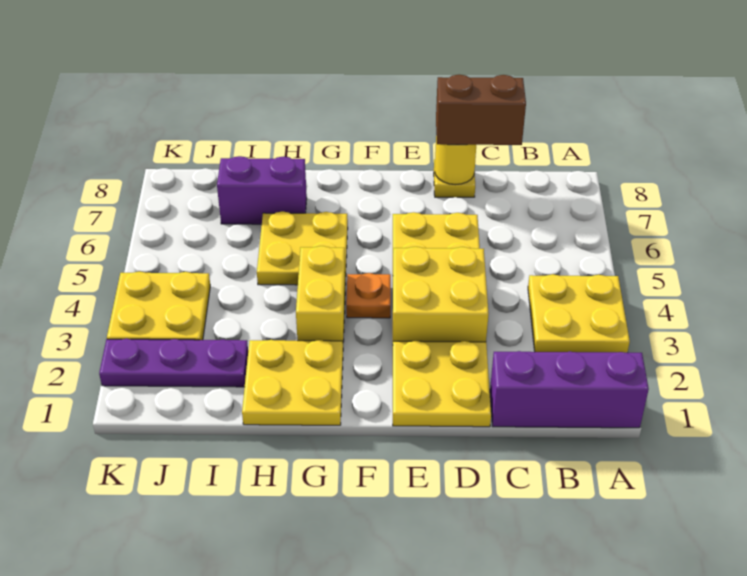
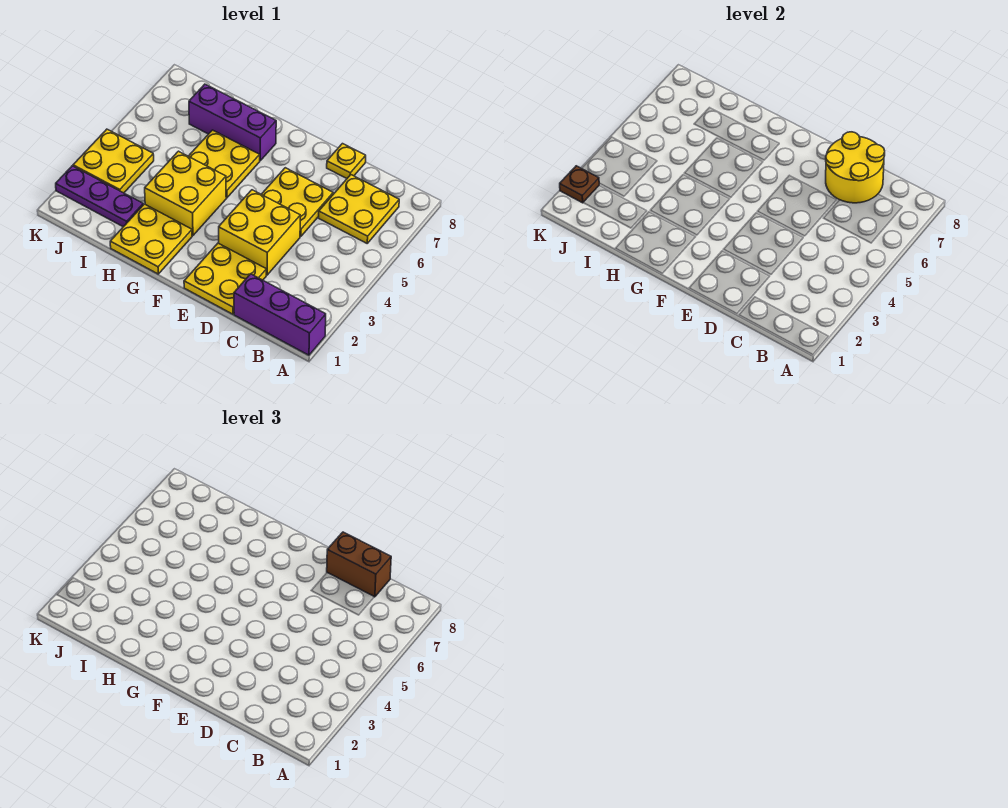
yellow 2x2 plate [528,274,630,353] -> yellow 2x2 plate moved to [319,175,399,243]
yellow 1x1 round brick [435,136,476,185] -> yellow 2x2 round brick [826,132,885,203]
orange 1x1 plate [346,273,391,318] -> none
yellow 1x2 brick [296,246,345,342] -> yellow 2x2 brick [145,151,226,236]
purple 1x2 brick [217,156,307,224] -> purple 1x3 brick [189,84,276,161]
none -> brown 1x1 plate [560,166,599,203]

